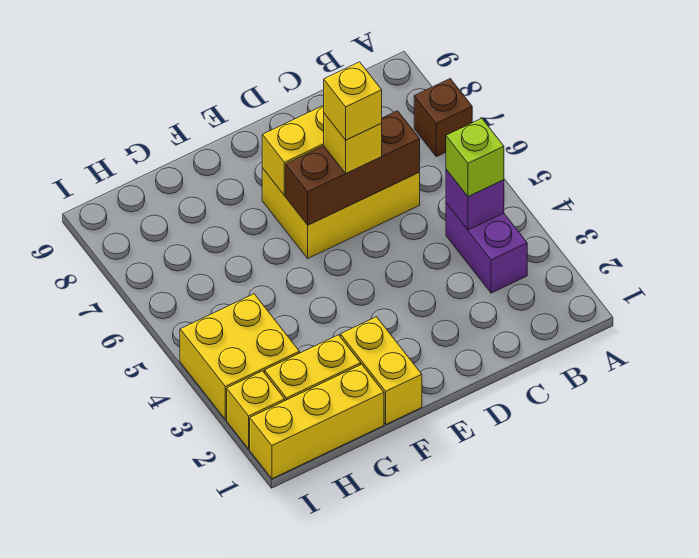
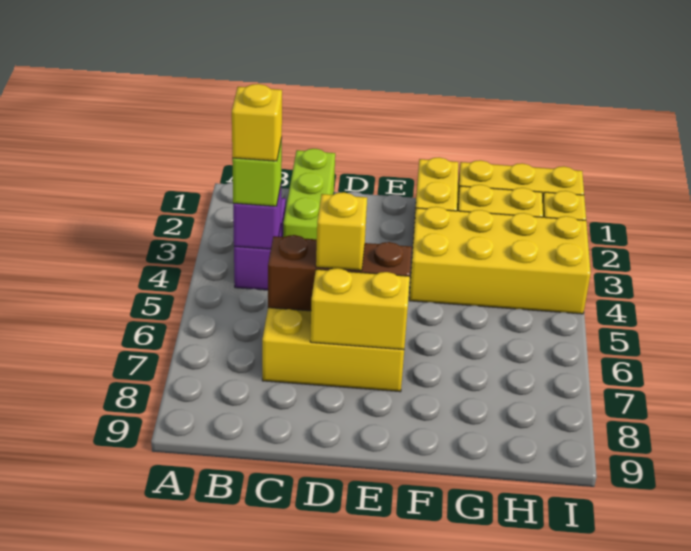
brown 1x1 brick [414,79,472,157] -> none
none -> lime 1x3 brick [283,149,335,239]
yellow 1x1 brick [324,62,382,140] -> yellow 1x1 brick moved to [232,84,282,161]
yellow 2x2 brick [180,294,300,420] -> yellow 2x4 brick [409,207,591,314]

